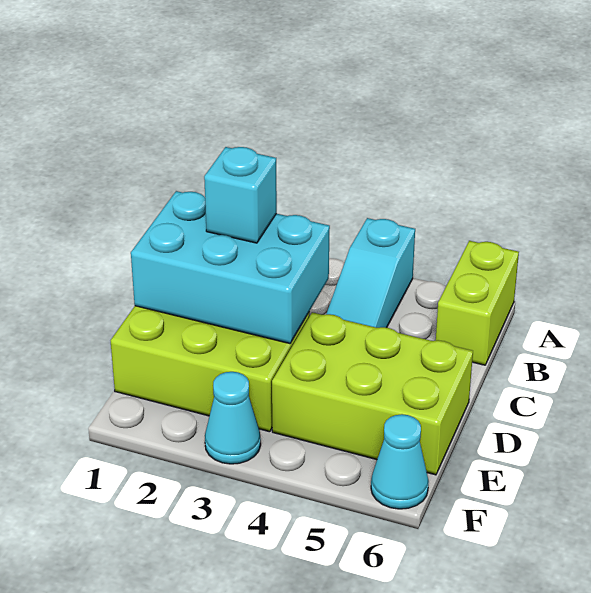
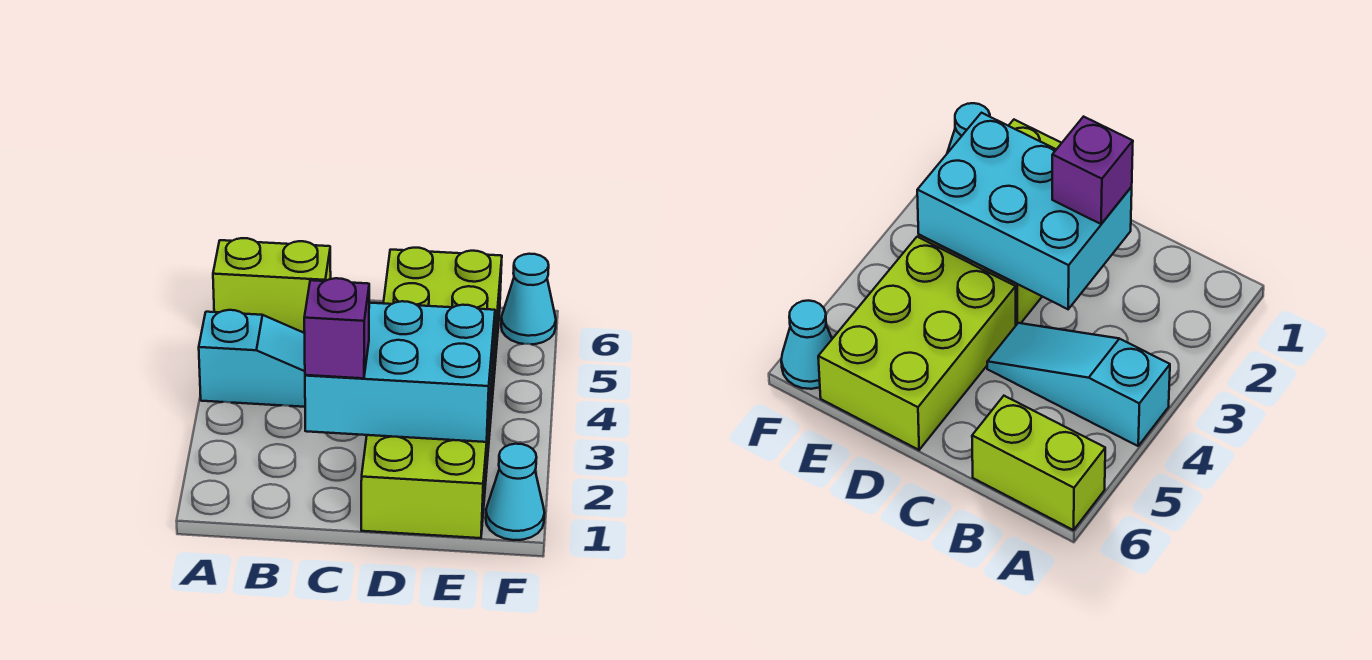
cyan 2x3 brick [131,191,330,344] -> cyan 2x3 brick turned to [305,301,495,442]
cyan 1x1 brick [204,147,277,243] -> purple 1x1 brick [304,278,369,378]
cyan 1x1 cone [205,372,261,464] -> cyan 1x1 cone moved to [486,444,545,540]

